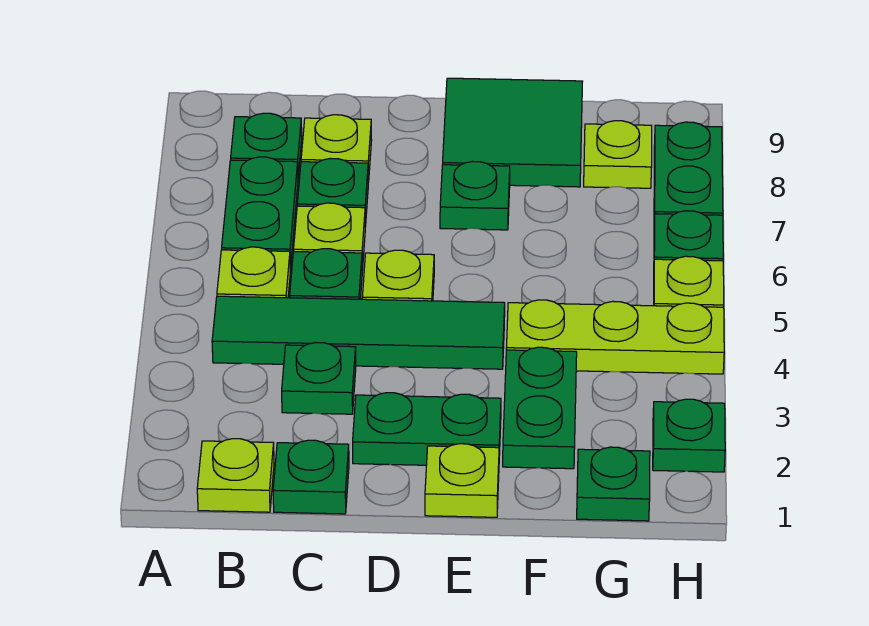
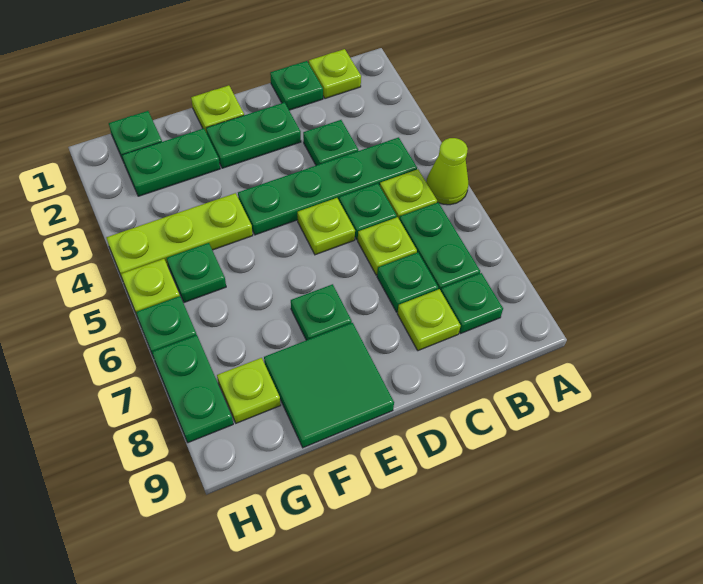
none -> lime 1x1 cone [426,138,468,205]
green 1x4 tile [212,296,505,369] -> green 1x4 plate [238,137,417,235]
green 1x2 plate [503,347,577,469] -> green 1x2 plate turned to [122,129,220,196]
green 1x1 plate [653,399,725,472] -> green 1x1 plate moved to [167,243,226,302]

